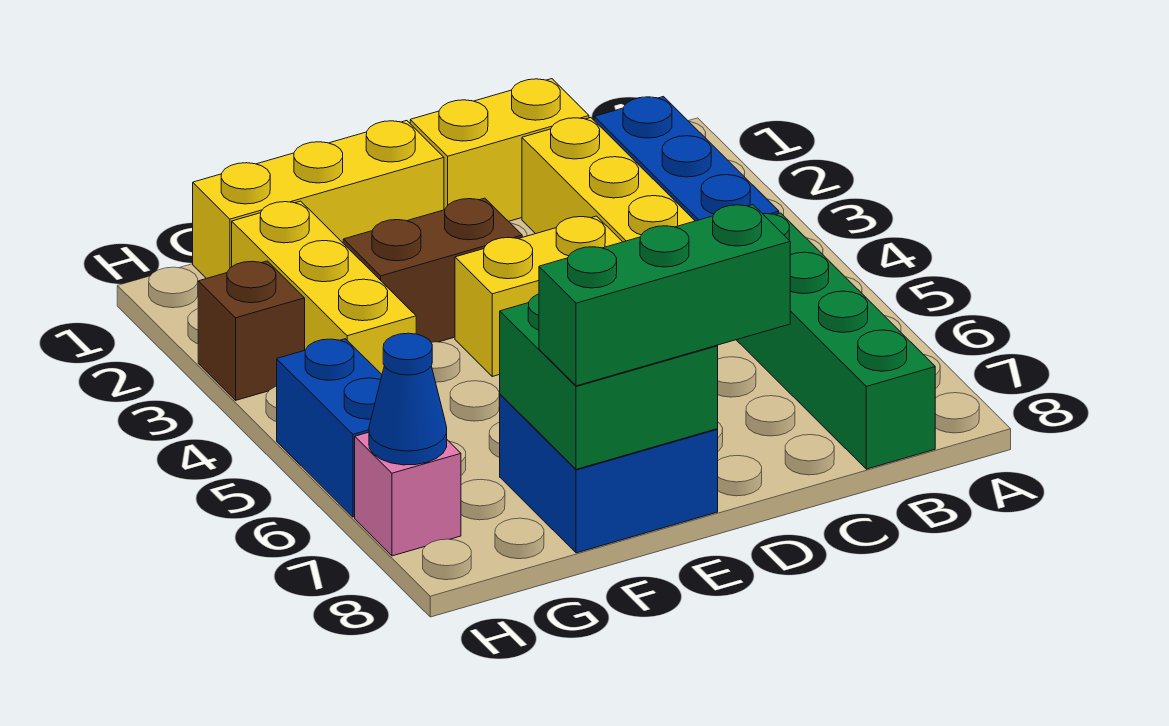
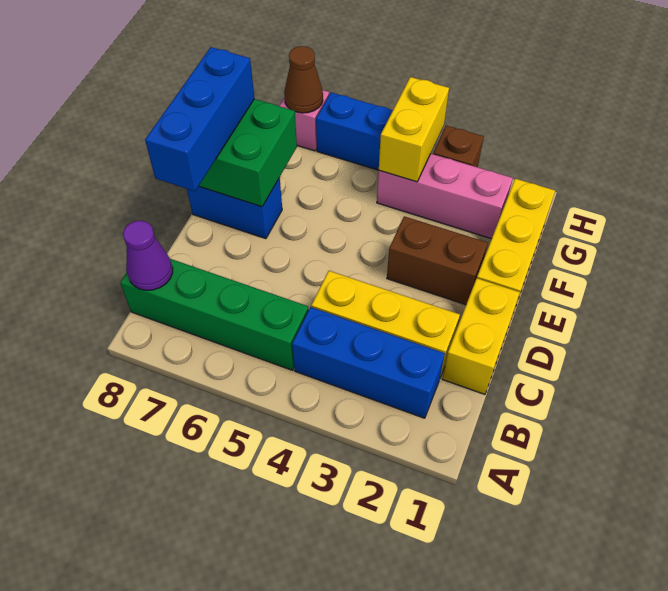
none -> purple 1x1 cone [123,221,173,290]
yellow 1x2 brick [455,216,622,376] -> yellow 1x2 brick moved to [379,77,449,182]
green 1x3 brick [539,205,790,386] -> blue 1x3 brick [145,47,254,191]
brown 1x2 brick [343,198,522,342] -> brown 1x2 brick turned to [387,216,488,305]
blue 2x2 brick [500,394,718,553] -> blue 1x2 brick [187,178,282,239]
yellow 1x3 brick [232,201,416,374] -> pink 1x3 brick [377,154,513,239]
blue 1x1 cone [369,333,447,465] -> brown 1x1 cone [284,46,323,113]

